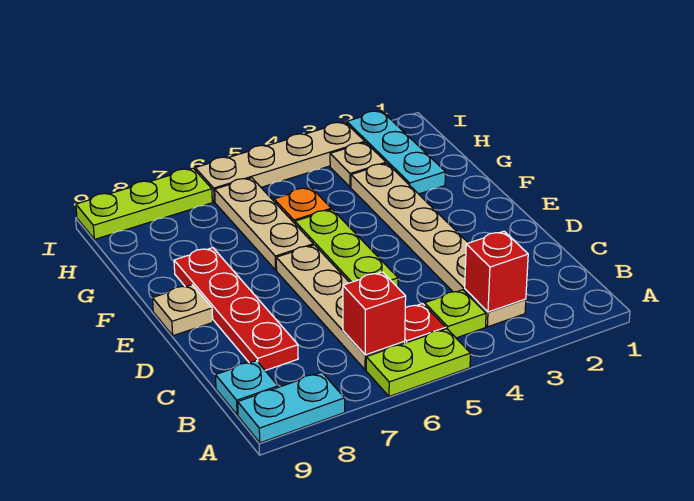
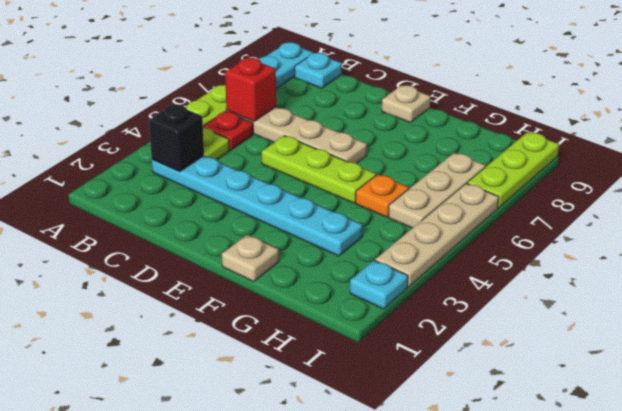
tan 1x6 plate [351,163,526,327] -> cyan 1x6 plate [152,156,362,256]
red 1x1 brick [465,231,528,312] -> black 1x1 brick [149,104,204,172]
red 1x4 plate [174,248,298,370] -> none
tan 1x3 plate [215,178,313,270] -> tan 1x3 plate turned to [388,153,486,228]
cyan 1x3 plate [347,111,445,194] -> cyan 1x1 plate [350,260,408,309]
tan 1x1 plate [330,142,386,187] -> tan 1x1 plate moved to [222,235,279,282]

